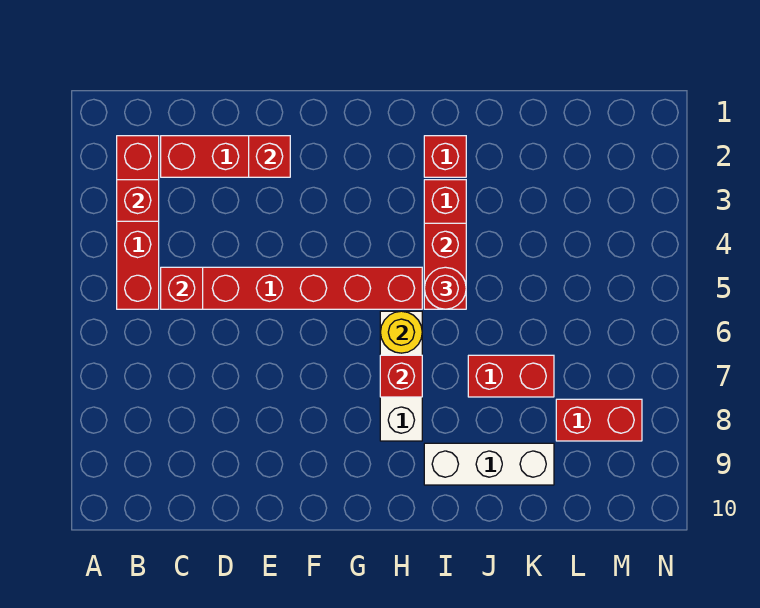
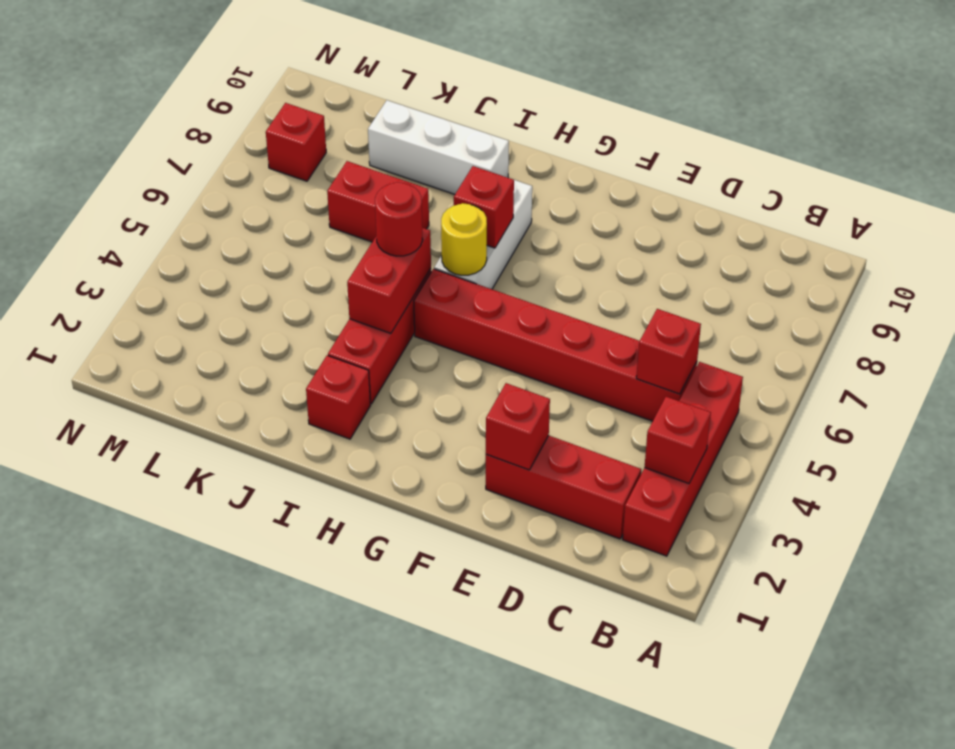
red 1x2 brick [556,399,642,441] -> red 1x1 brick [266,103,326,181]

